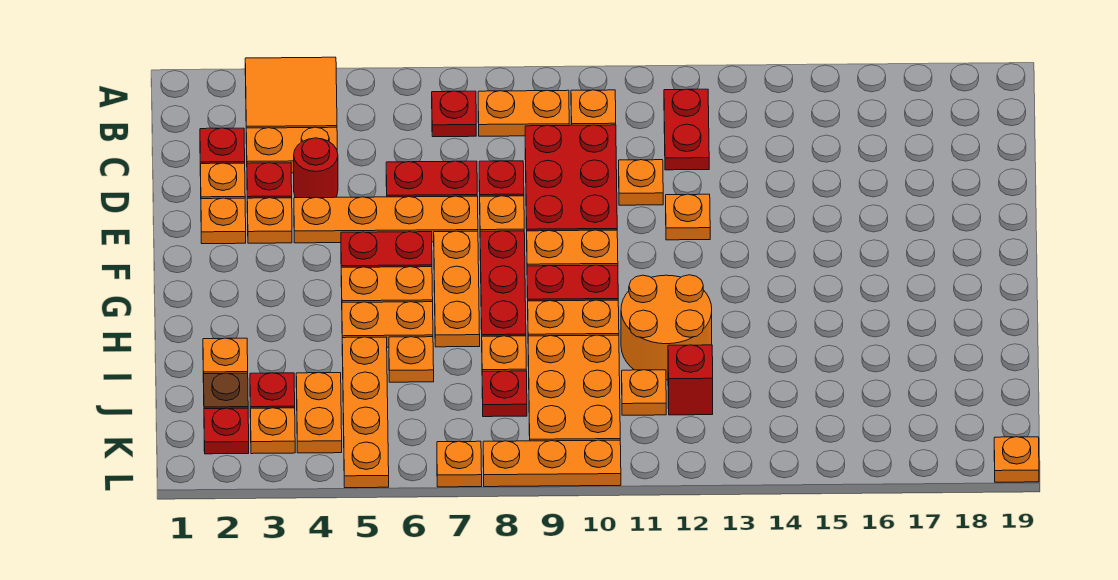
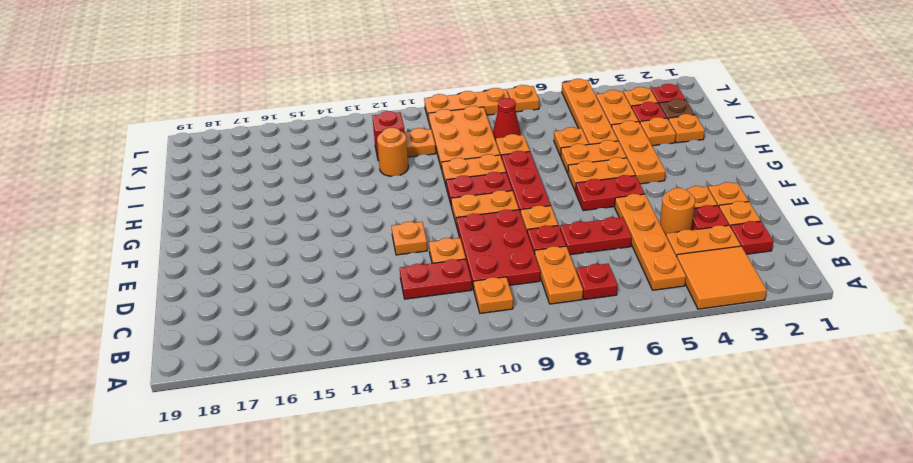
orange 1x2 plate [478,90,569,136] -> orange 1x2 plate turned to [535,246,583,304]
red 1x2 plate [664,89,709,170] -> red 1x2 plate turned to [400,259,472,299]
red 1x1 round brick [294,138,338,198] -> orange 1x1 round brick [660,188,695,235]
orange 1x4 plate [294,196,478,243] -> orange 1x4 plate turned to [615,194,686,290]
orange 1x3 plate [434,231,480,347] -> orange 1x3 plate moved to [612,121,666,184]
orange 2x2 round brick [621,275,712,380] -> orange 1x1 round brick [377,128,408,176]
red 1x1 plate [482,371,527,417] -> red 1x1 cone [493,98,521,141]
orange 1x1 plate [994,437,1039,482] -> orange 1x1 plate moved to [640,117,676,146]

